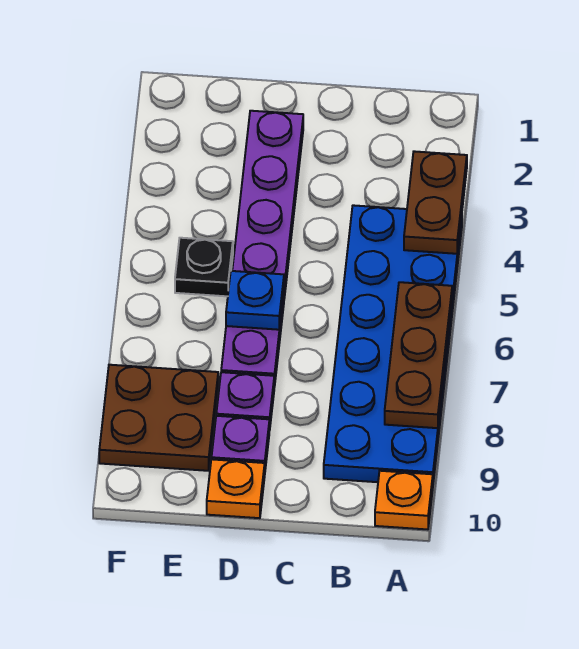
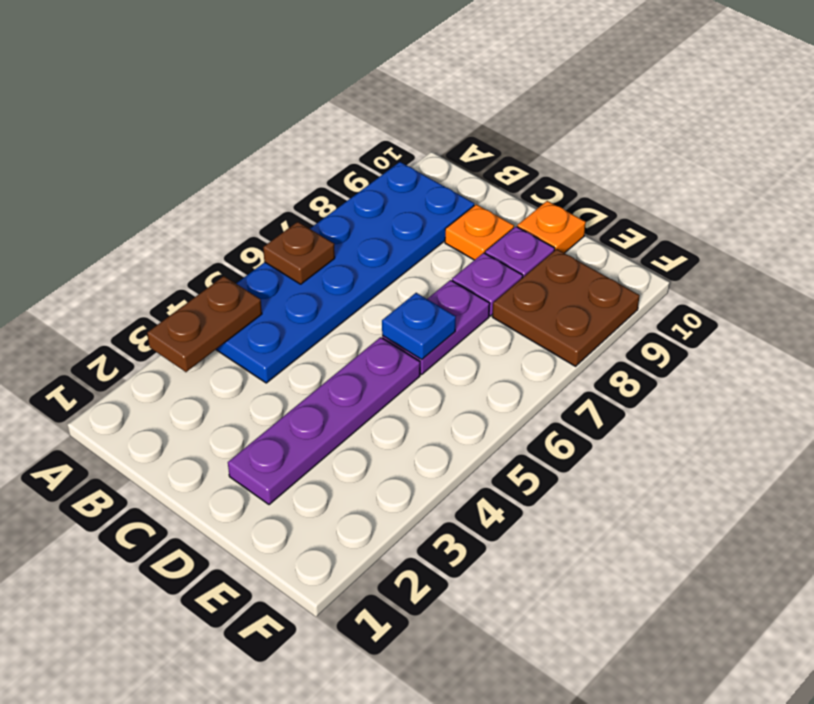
brown 1x3 plate [385,282,452,428] -> brown 1x1 plate [263,222,335,284]
orange 1x1 plate [375,471,433,529] -> orange 1x1 plate moved to [445,204,514,260]
black 1x1 plate [175,238,233,296] -> none

